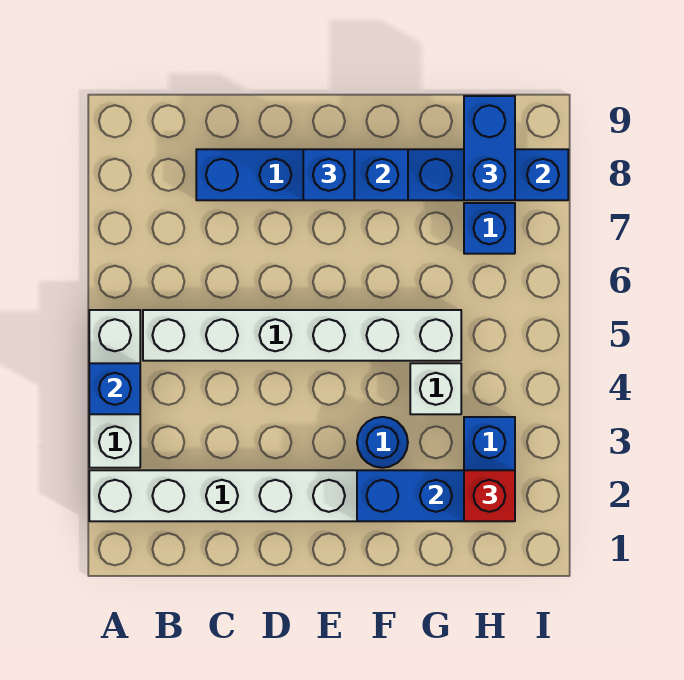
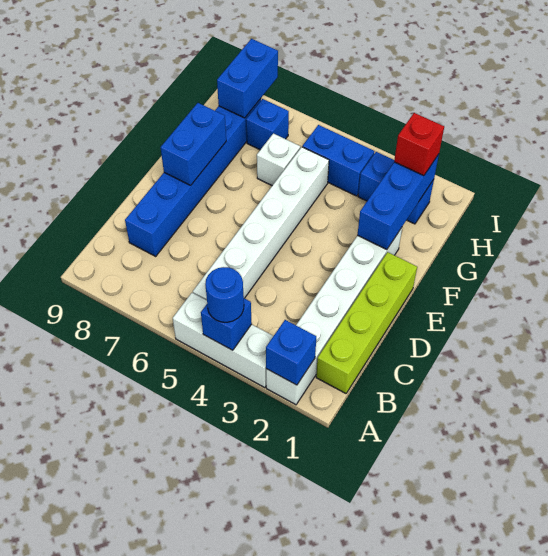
none -> lime 1x4 brick [316,252,417,393]
blue 1x1 brick [303,149,354,200] -> blue 1x1 brick moved to [266,320,316,385]
blue 1x1 round brick [357,417,408,468] -> blue 1x1 round brick moved to [205,267,244,322]
white 1x1 brick [410,363,461,414] -> white 1x1 brick moved to [257,133,300,185]
blue 1x2 brick [464,96,515,200] -> blue 1x2 brick moved to [302,125,374,196]

